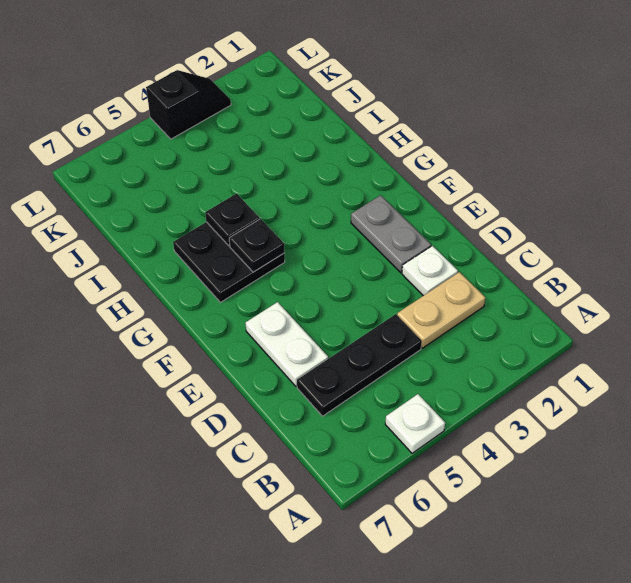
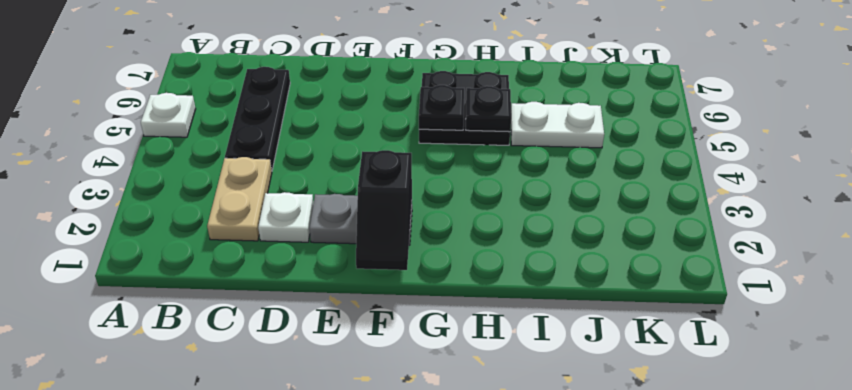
white 1x2 plate [246,302,328,386] -> white 1x2 plate moved to [511,102,604,148]
black 1x2 slope [146,70,231,139] -> black 1x2 slope moved to [356,150,412,270]

